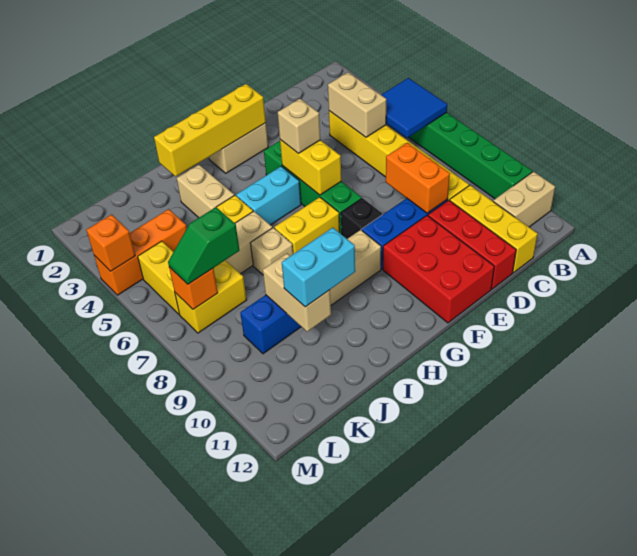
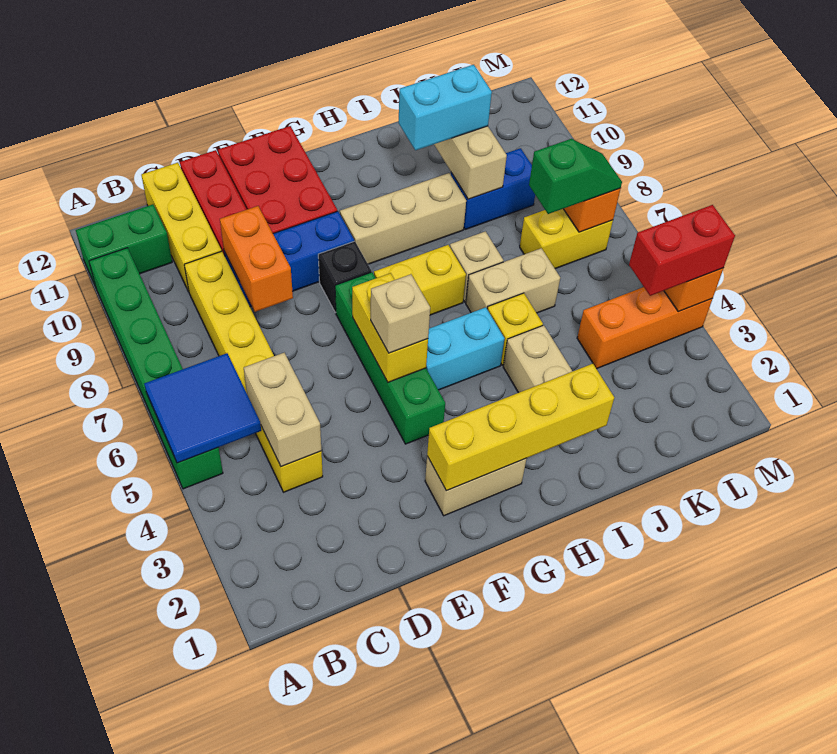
tan 1x2 brick [493,172,555,227] -> green 1x2 brick [76,204,172,287]
none -> red 1x2 brick [629,205,735,296]
yellow 1x2 brick [138,241,179,314] -> none

